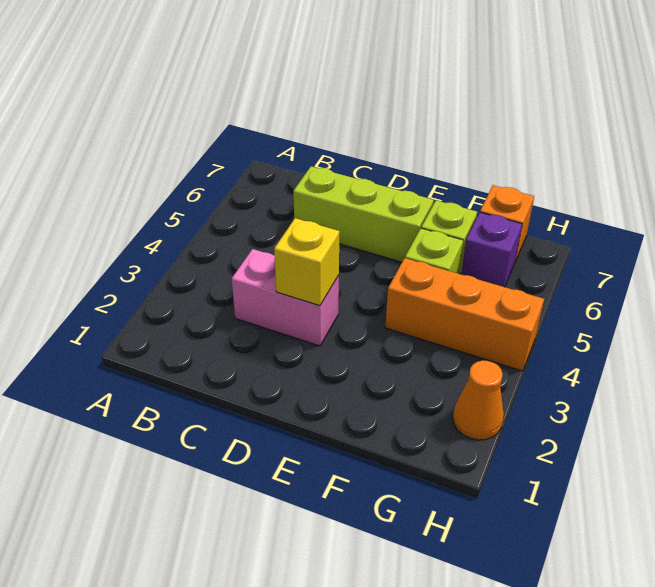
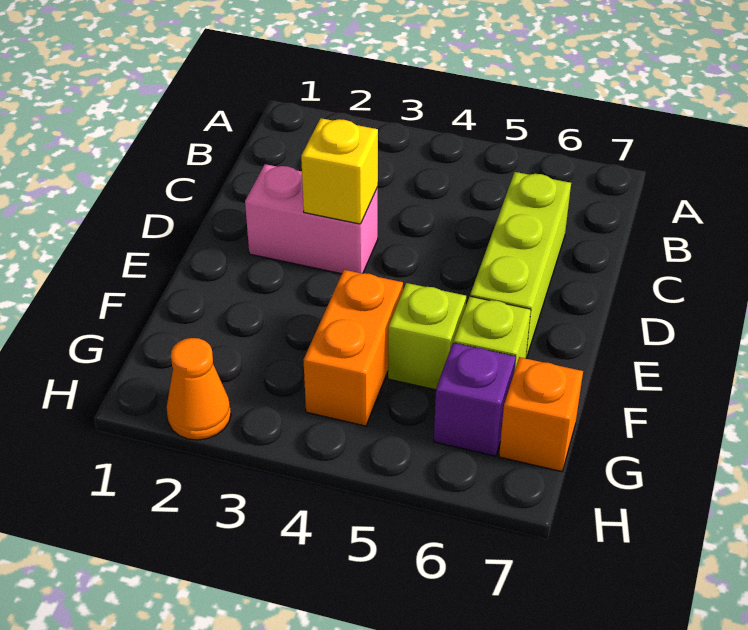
pink 1x2 brick [232,249,339,346] -> pink 1x2 brick turned to [245,164,378,274]
orange 1x3 brick [385,258,544,371] -> orange 1x2 brick [304,270,403,426]

